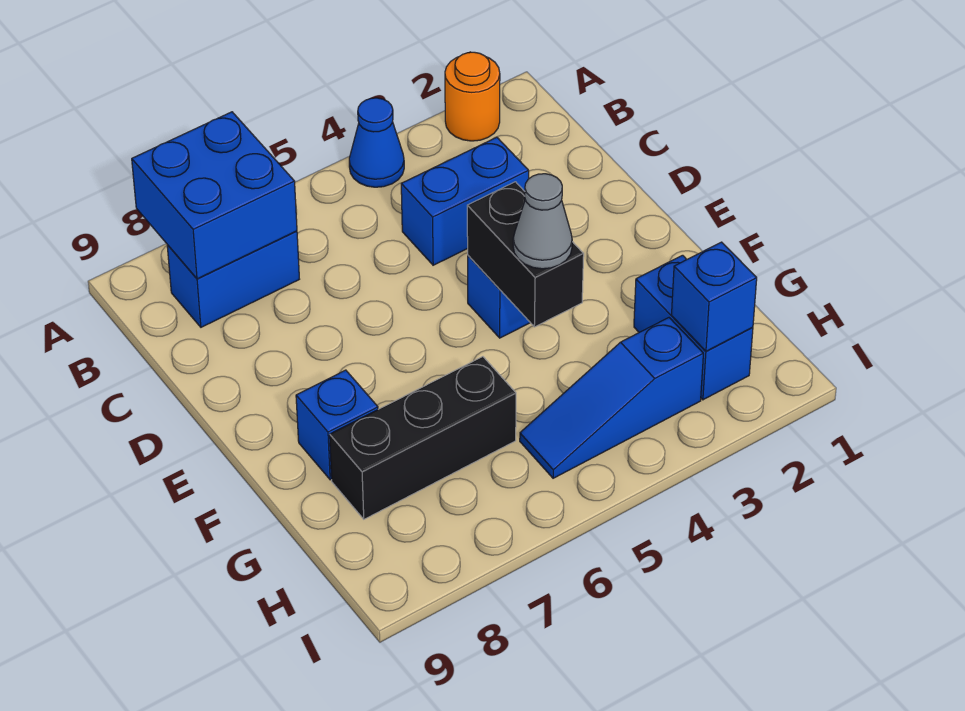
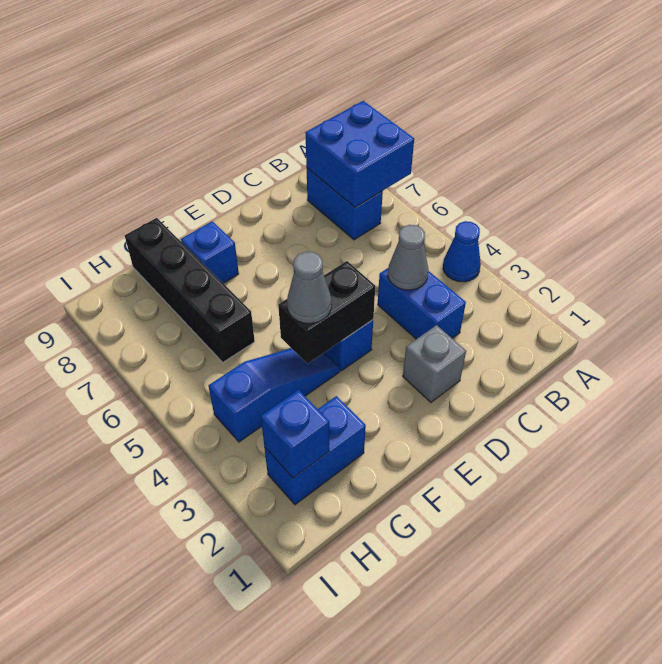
orange 1x1 round brick [445,52,500,141] -> none
none -> grey 1x1 cone [388,225,428,290]
none -> grey 1x1 brick [403,325,466,402]
black 1x3 brick [330,357,516,519] -> black 1x4 brick [125,218,255,362]
blue 1x3 slope [520,318,703,478] -> blue 1x3 slope turned to [208,348,340,442]

